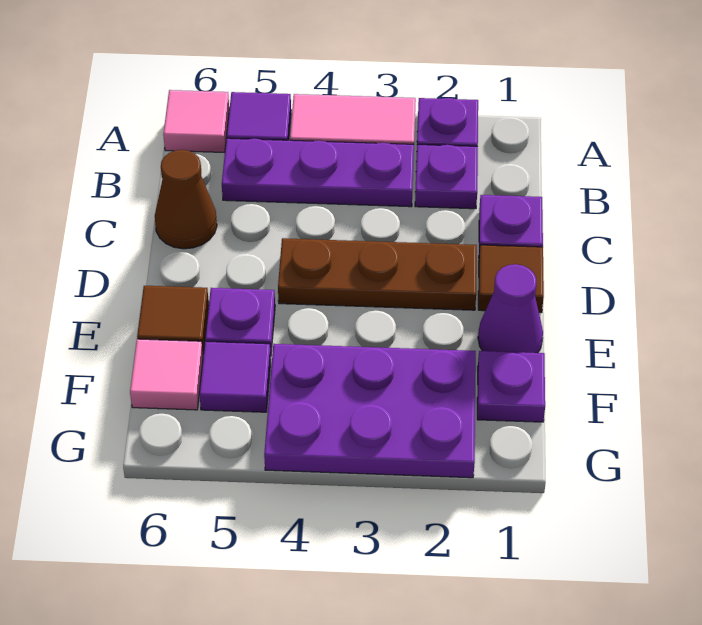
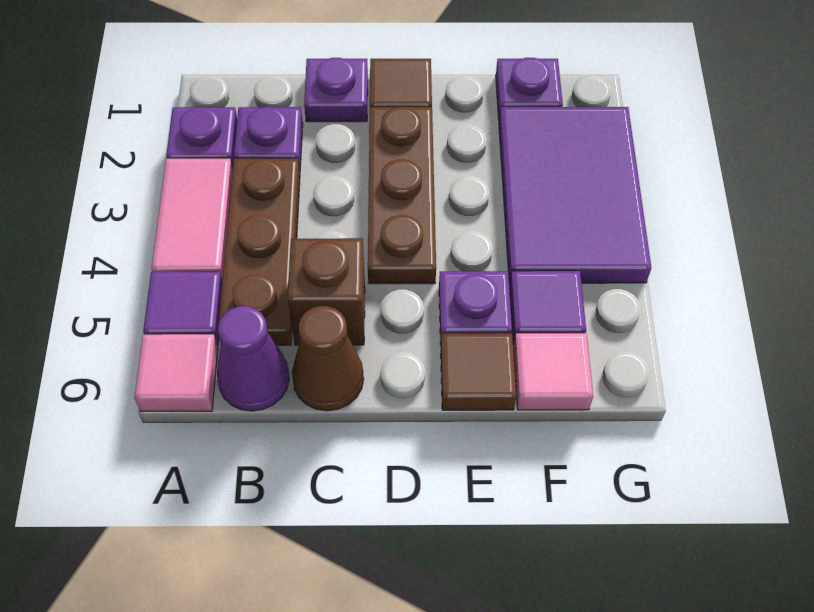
purple 1x3 plate [222,138,414,207] -> brown 1x3 plate [218,159,300,345]
none -> brown 1x1 brick [288,238,365,345]
purple 1x1 cone [478,264,543,353] -> purple 1x1 cone moved to [217,306,289,411]
purple 2x3 plate [264,344,476,478] -> purple 2x3 tile [499,107,651,283]

